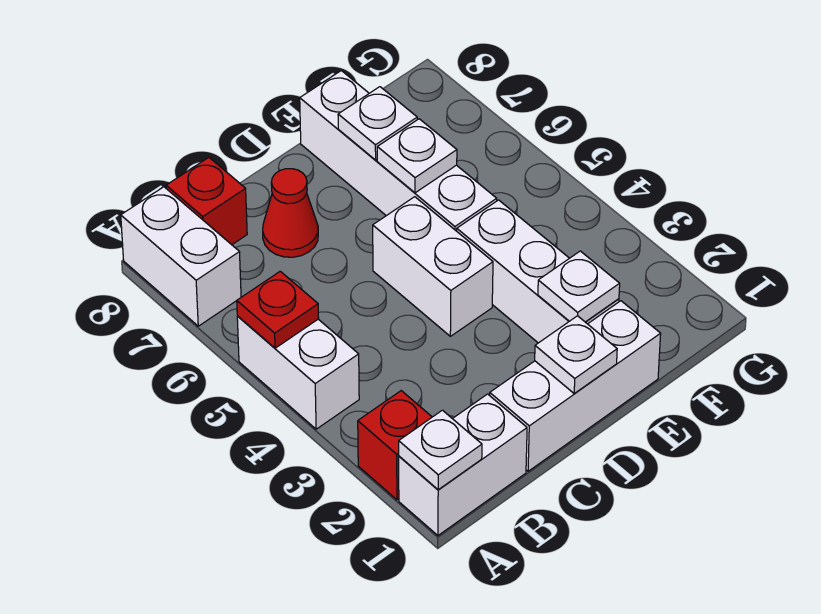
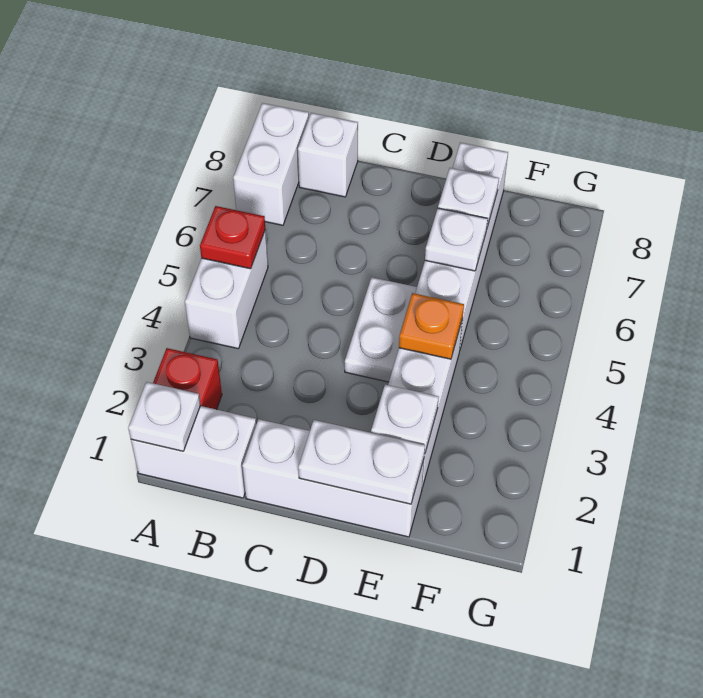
red 1x1 brick [166,157,247,245] -> white 1x1 brick [298,113,358,197]
red 1x1 cone [263,169,318,257] -> none
white 1x1 plate [535,316,617,393] -> white 1x2 plate [298,420,425,504]
white 1x2 brick [373,197,493,336] -> white 1x2 plate [345,277,417,382]
none -> orange 1x1 plate [399,293,464,359]

